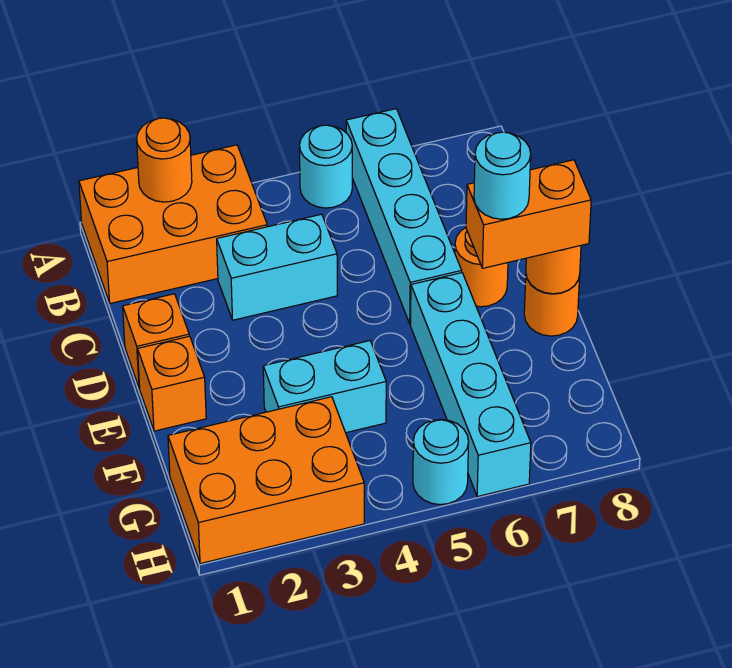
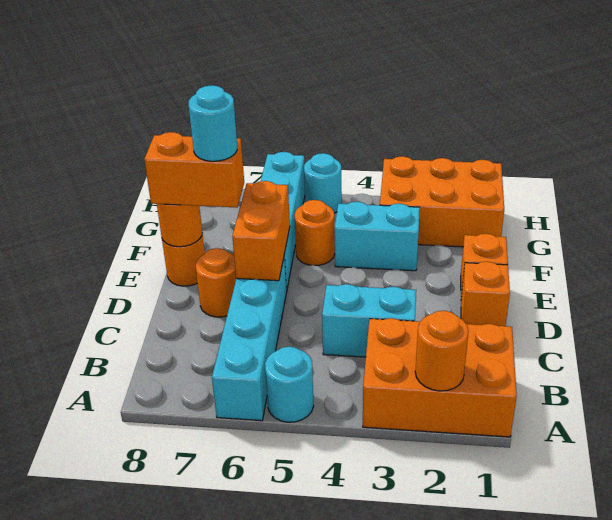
none -> orange 1x2 brick [232,181,290,281]
none -> orange 1x1 round brick [295,200,335,266]

